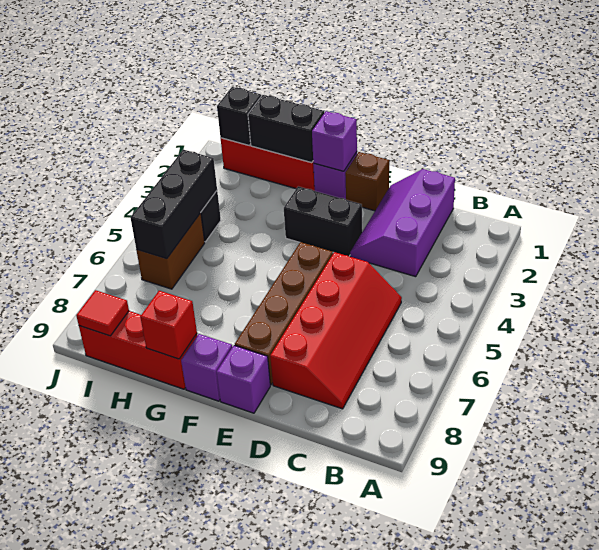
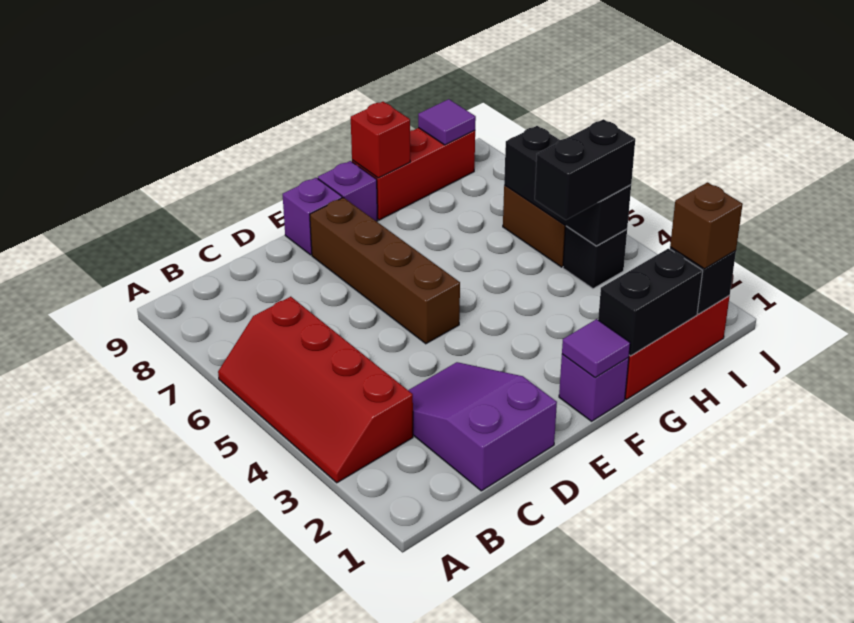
purple 2x3 slope [350,169,455,277] -> purple 2x3 slope turned to [408,362,557,491]
red 2x4 slope [270,252,402,409] -> red 2x4 slope moved to [218,297,413,483]
brown 1x1 brick [345,152,389,211] -> brown 1x1 brick moved to [670,182,743,269]
black 1x2 brick [284,186,362,256] -> black 1x2 brick moved to [535,119,635,220]
purple 1x1 brick [312,111,357,171] -> purple 1x1 tile [562,319,630,378]
red 1x1 tile [76,290,129,336] -> purple 1x1 tile [418,99,476,145]

